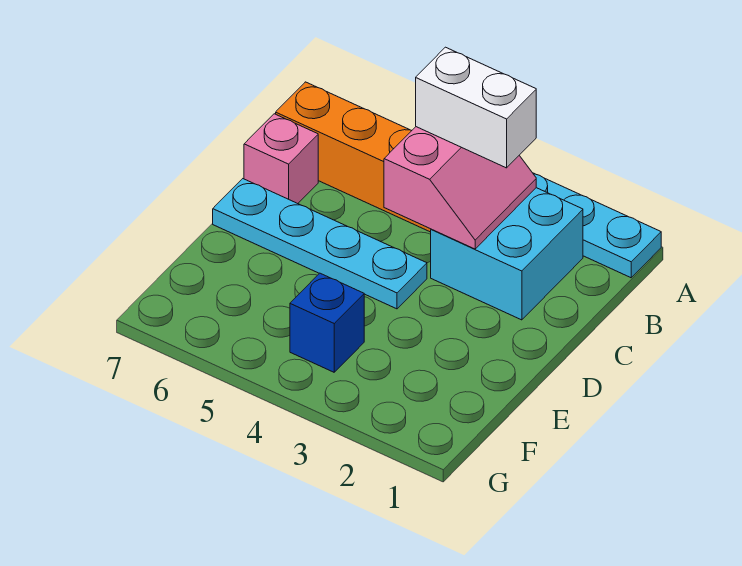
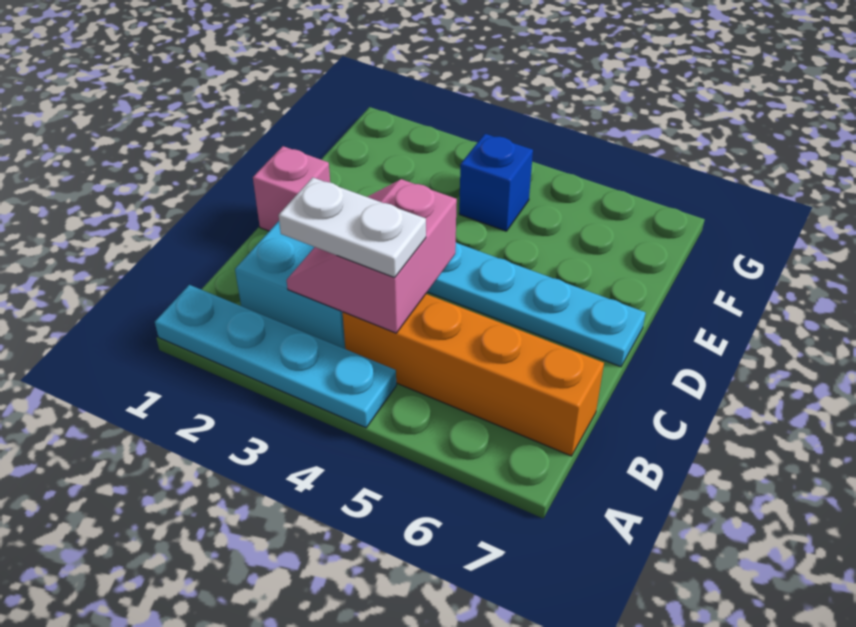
white 1x2 brick [416,47,536,168] -> white 1x2 plate [279,177,426,278]
pink 1x1 brick [244,114,318,204] -> pink 1x1 brick moved to [253,146,330,231]

